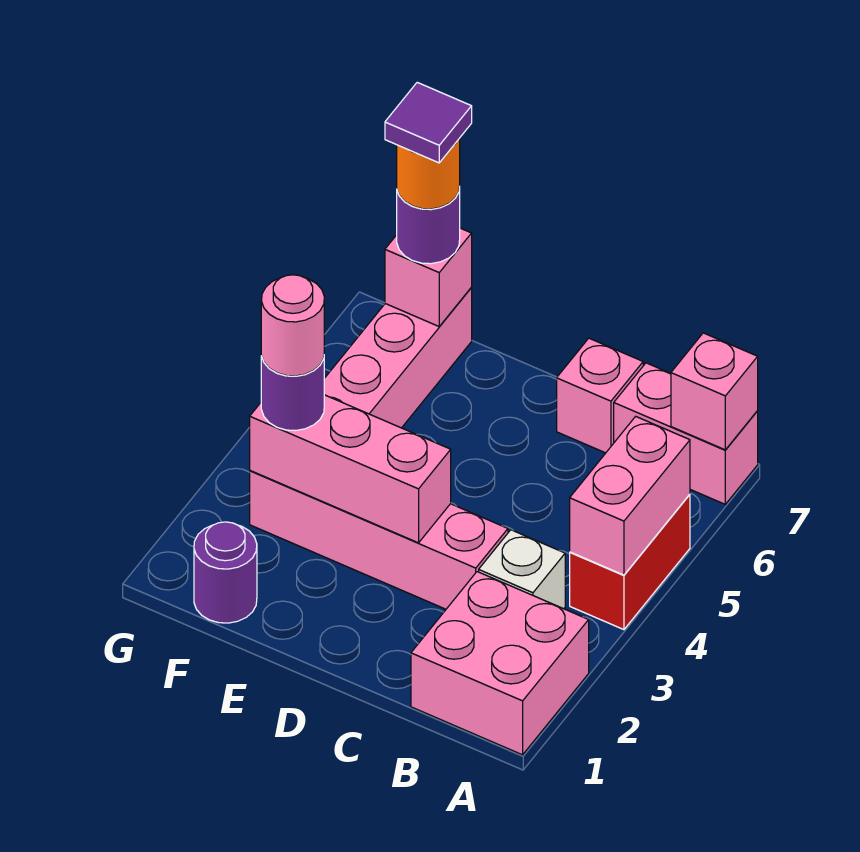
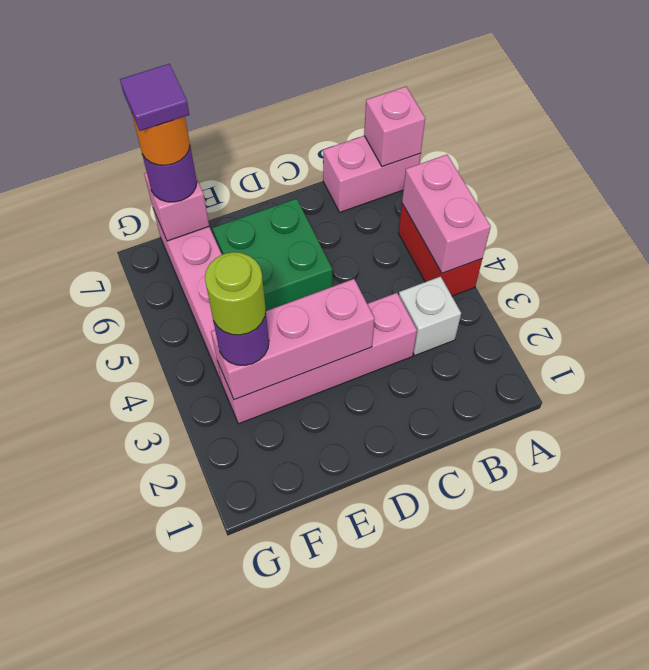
pink 2x2 brick [411,572,589,755] -> none
pink 1x1 brick [557,338,643,453] -> none
none -> green 2x2 brick [212,199,332,311]
purple 1x1 round brick [194,522,257,623] -> none
pink 1x1 round brick [261,275,324,376] -> lime 1x1 round brick [205,252,266,335]

